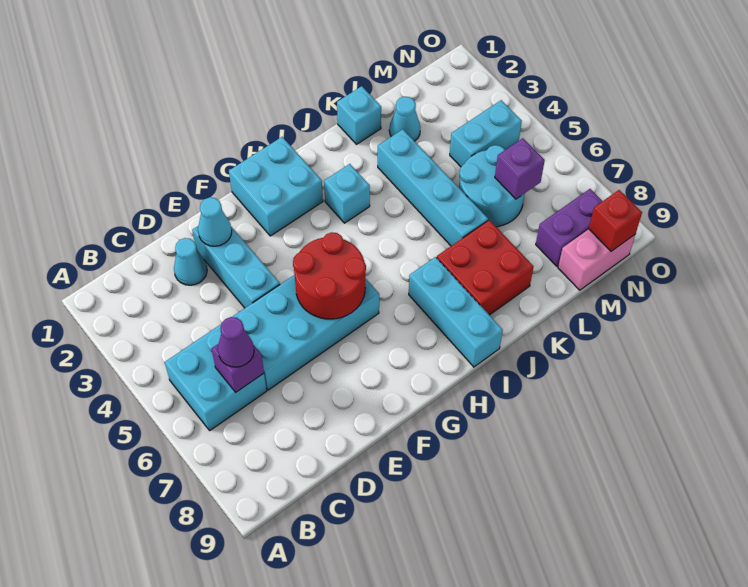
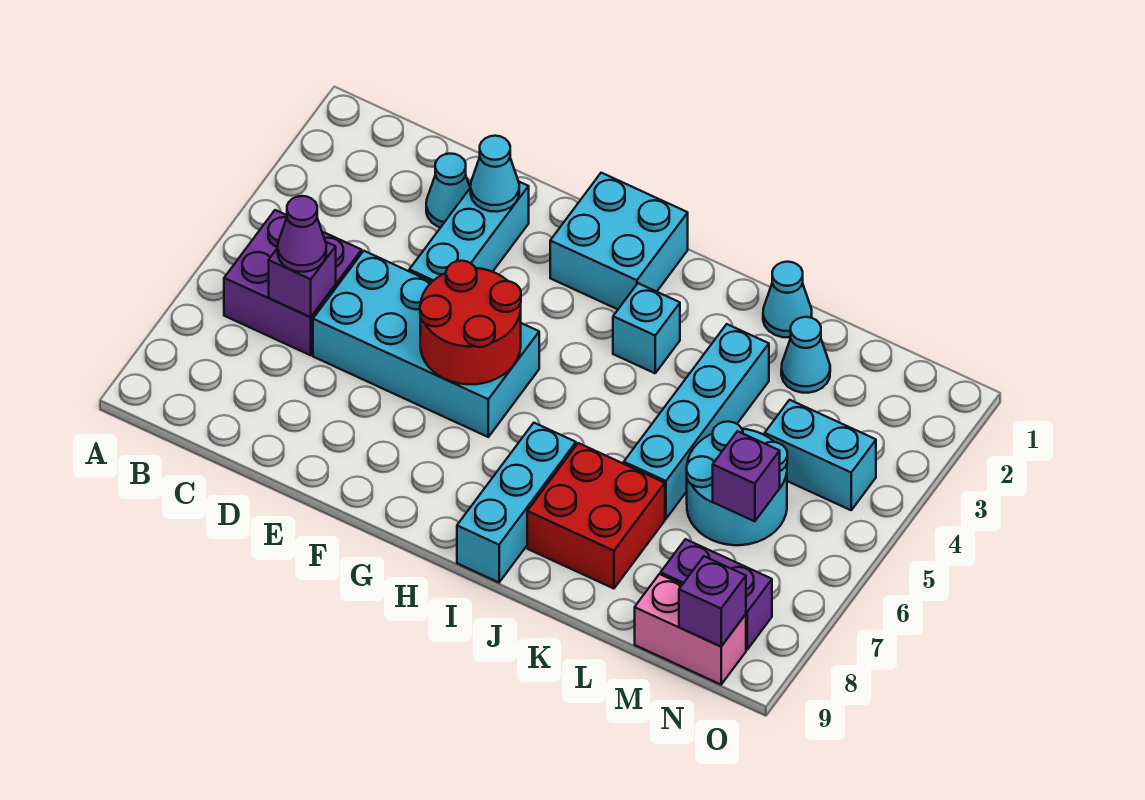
cyan 2x2 brick [165,325,267,430] -> purple 2x2 brick [224,210,362,355]
cyan 1x1 brick [337,86,381,144] -> cyan 1x1 cone [763,262,812,338]
red 1x1 brick [589,190,642,251] -> purple 1x1 brick [679,556,746,646]

